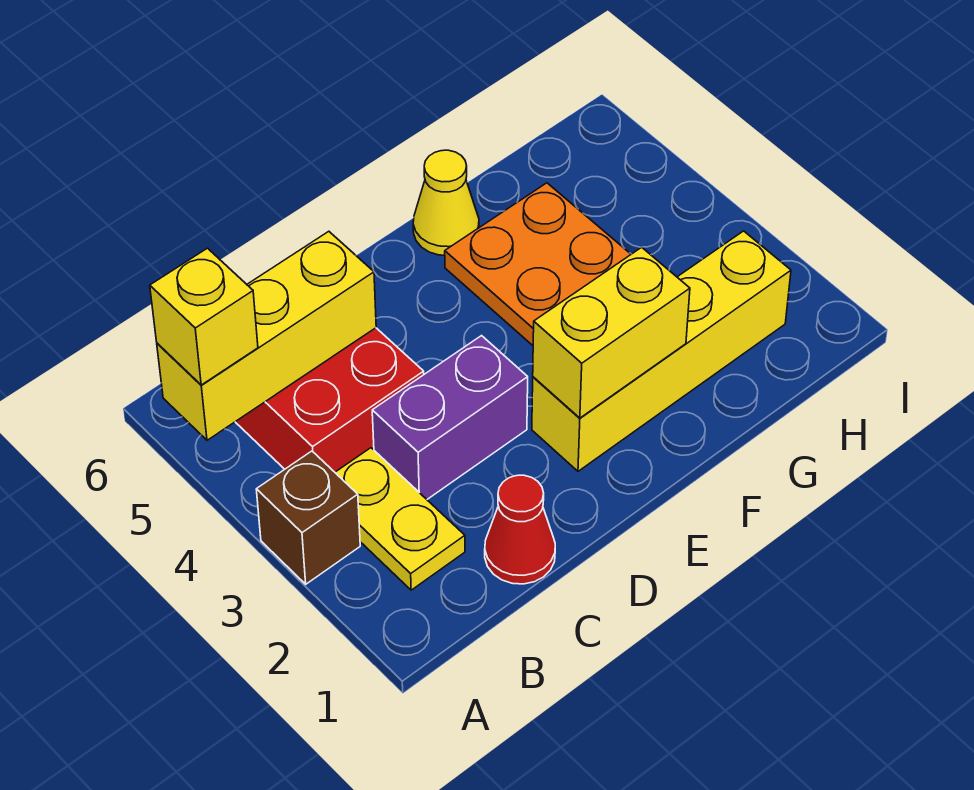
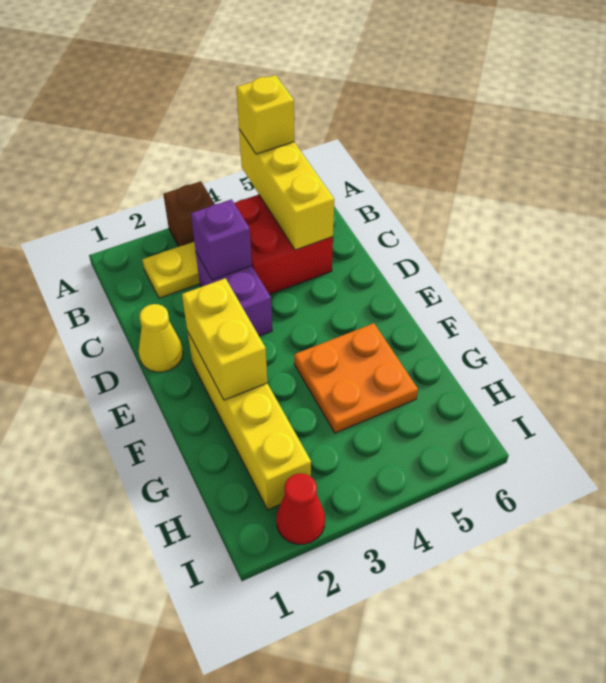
red 1x1 cone [485,475,555,584] -> red 1x1 cone moved to [276,473,325,544]
none -> purple 1x1 brick [191,199,252,280]
yellow 1x1 cone [413,150,479,255] -> yellow 1x1 cone moved to [139,304,183,372]

